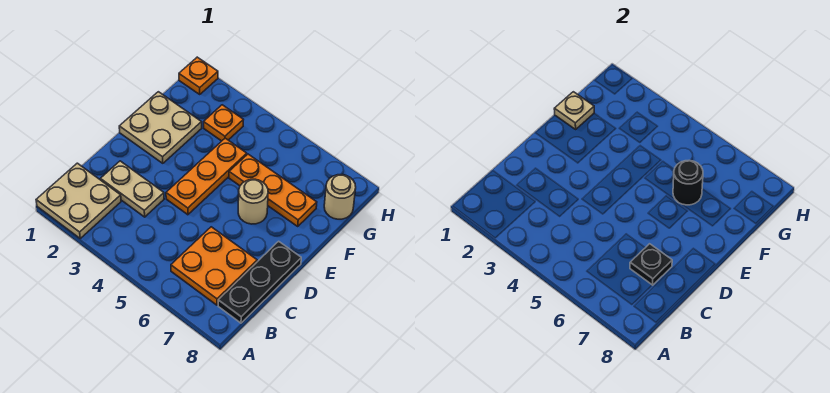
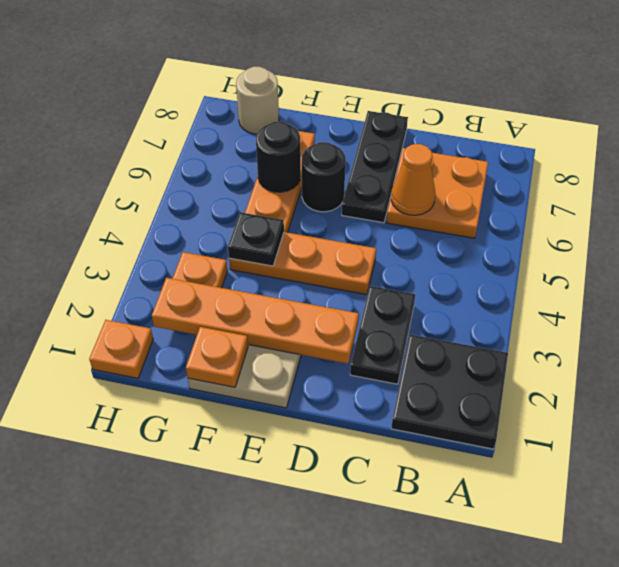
tan 2x2 plate [36,163,121,238] -> black 2x2 plate [391,334,508,449]
black 1x3 plate [218,241,301,323] -> black 1x3 plate turned to [342,111,408,223]
tan 1x2 plate [101,161,164,217] -> black 1x2 plate [350,286,415,384]
none -> orange 1x1 cone [391,144,435,215]
black 1x1 plate [630,244,672,285] -> black 1x1 plate moved to [228,212,284,266]
none -> orange 1x4 plate [152,278,359,364]
tan 1x1 round brick [238,179,268,224] -> black 1x1 round brick [302,142,346,212]
tan 1x1 plate [554,92,594,129] -> orange 1x1 plate [186,327,248,387]

